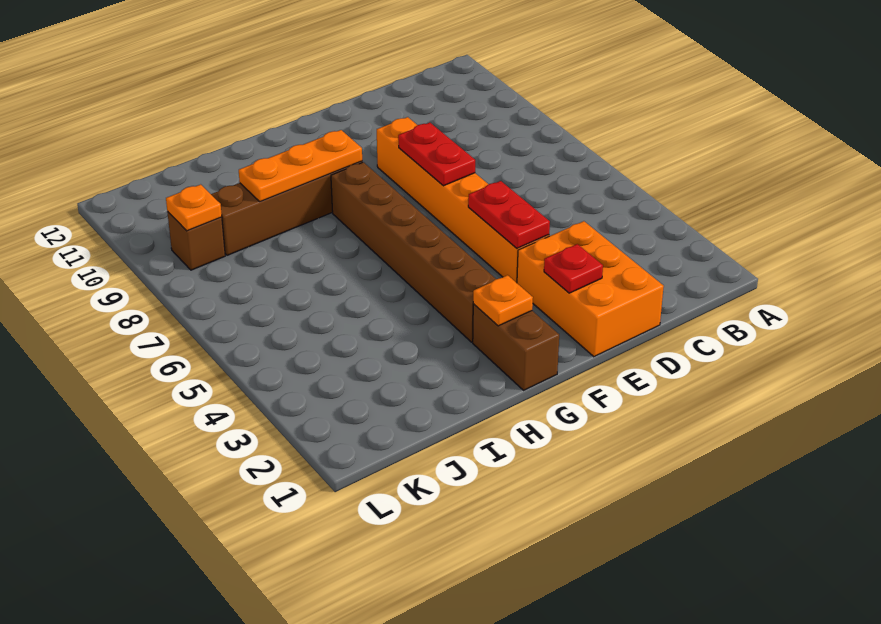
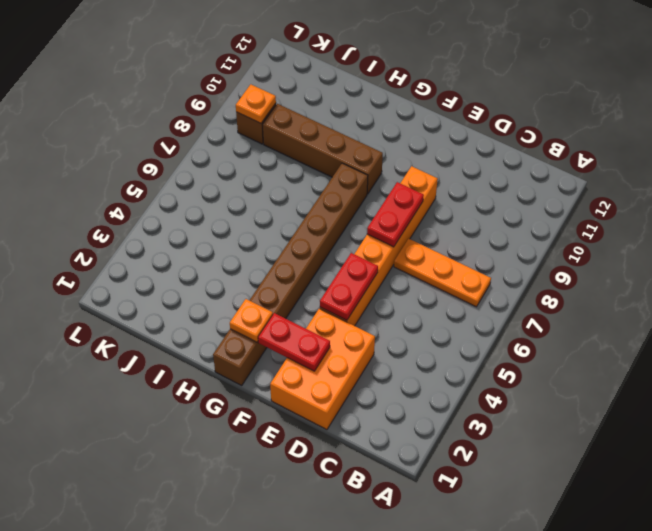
red 1x1 plate [544,244,603,293] -> red 1x2 plate [258,313,330,371]
orange 1x3 plate [239,130,362,201] -> orange 1x3 plate moved to [394,239,491,307]

